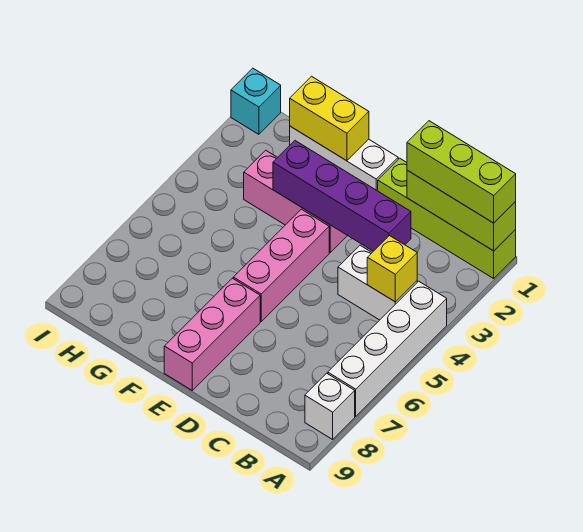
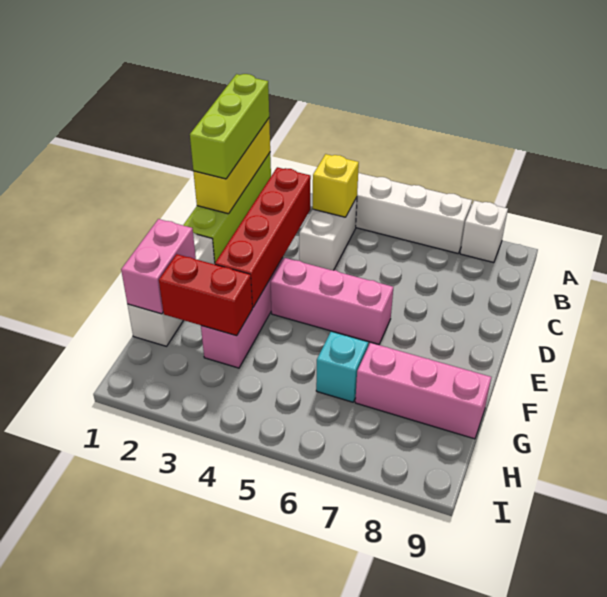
lime 1x3 brick [407,170,516,251] -> yellow 1x3 brick [193,118,270,214]
purple 1x4 brick [273,141,411,251] -> red 1x4 brick [215,167,311,307]
pink 1x3 brick [164,278,260,390] -> pink 1x3 brick moved to [355,343,491,439]
yellow 1x2 brick [290,76,369,161] -> pink 1x2 brick [121,219,196,314]
none -> red 1x2 brick [159,254,252,336]
cyan 1x1 brick [231,68,281,134] -> cyan 1x1 brick moved to [316,332,368,402]

